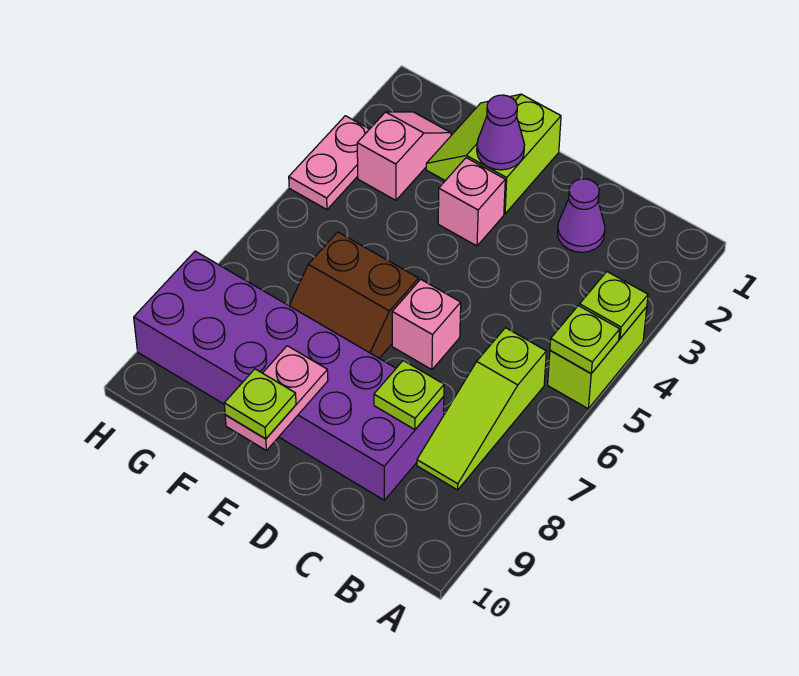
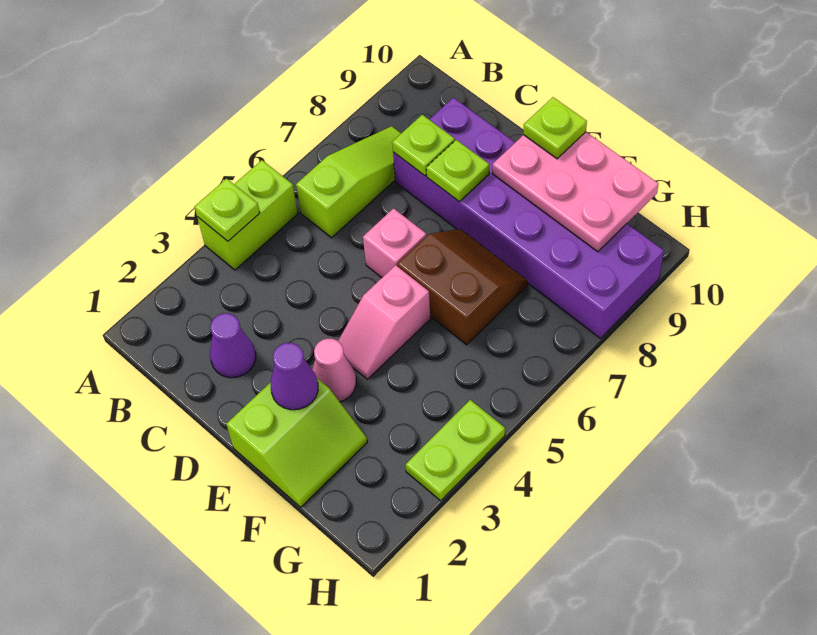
lime 1x1 plate [550,306,620,373] -> lime 1x1 plate moved to [426,140,489,202]
pink 1x1 brick [438,158,505,246] -> pink 1x1 cone [312,339,356,402]
pink 1x2 plate [225,346,328,451] -> pink 2x3 plate [492,132,659,252]
pink 1x2 slope [357,112,451,200] -> pink 1x2 slope moved to [338,265,430,379]
pink 1x2 plate [289,116,369,210] -> lime 1x2 plate [406,400,505,501]

